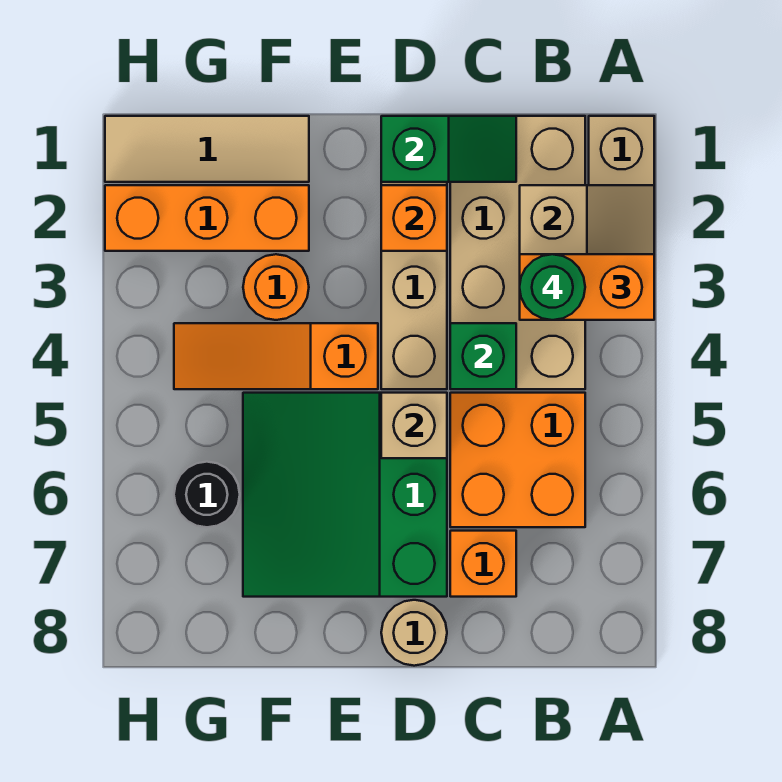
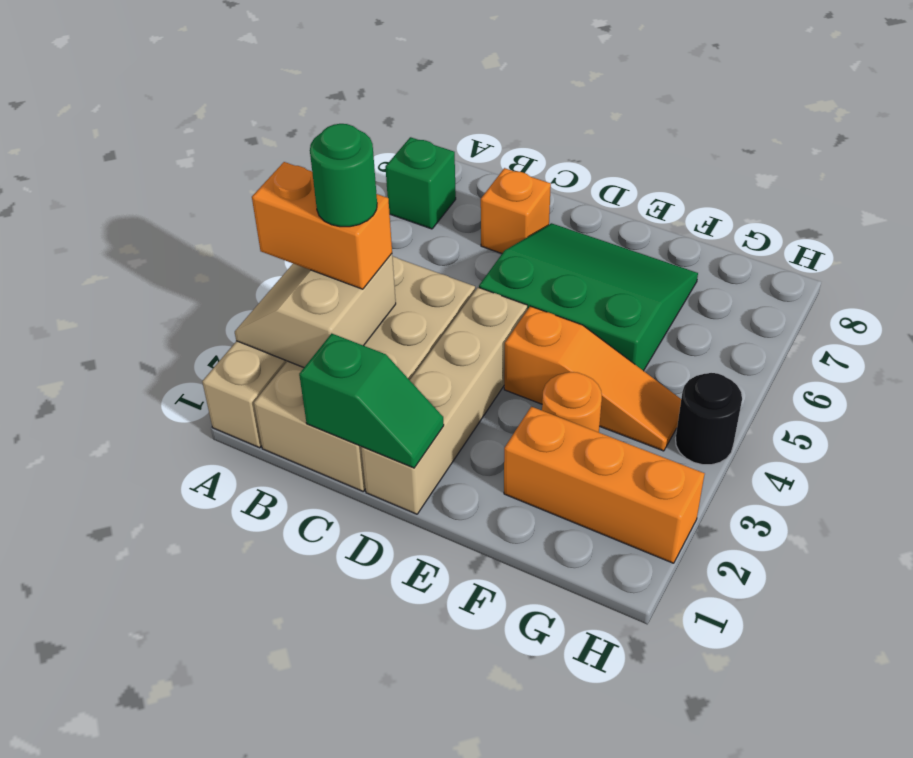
orange 2x2 brick [450,393,585,527] -> none
green 1x2 slope [381,116,516,182] -> green 1x2 slope turned to [299,334,444,468]
green 1x1 brick [450,323,516,389] -> green 1x1 brick moved to [385,137,456,229]
orange 1x1 brick [381,185,447,251] -> none
green 3x3 slope [243,393,447,597] -> green 3x3 slope turned to [479,223,698,371]
tan 1x1 brick [381,393,447,458] -> none
tan 1x1 round brick [381,600,447,666] -> none
tan 1x3 tile [105,116,309,182] -> none
black 1x1 round brick [174,462,240,527] -> black 1x1 round brick moved to [676,373,742,465]

